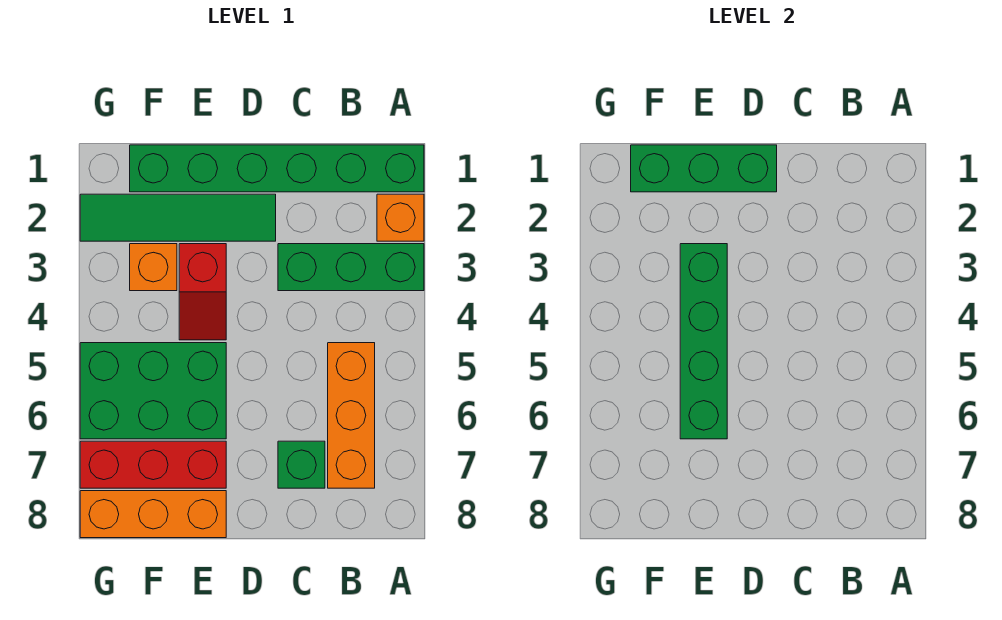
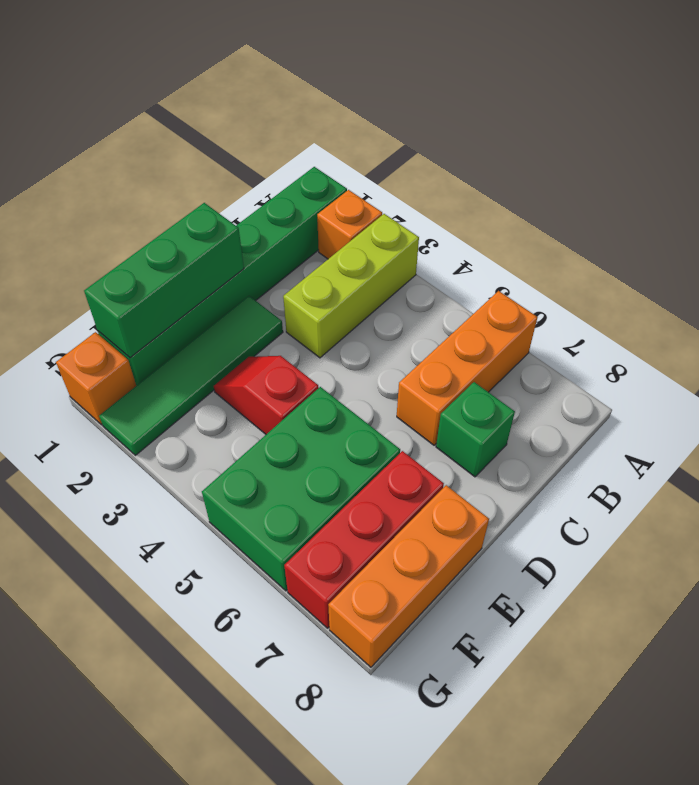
green 1x3 brick [278,244,424,291] -> lime 1x3 brick [283,214,419,358]
orange 1x3 brick [328,343,375,488] -> orange 1x3 brick turned to [397,291,538,445]
red 1x2 slope [179,244,226,340] -> red 1x2 slope turned to [214,356,319,434]
green 1x4 brick [680,244,727,439] -> none
orange 1x1 brick [130,244,177,291] -> orange 1x1 brick moved to [56,332,136,425]

